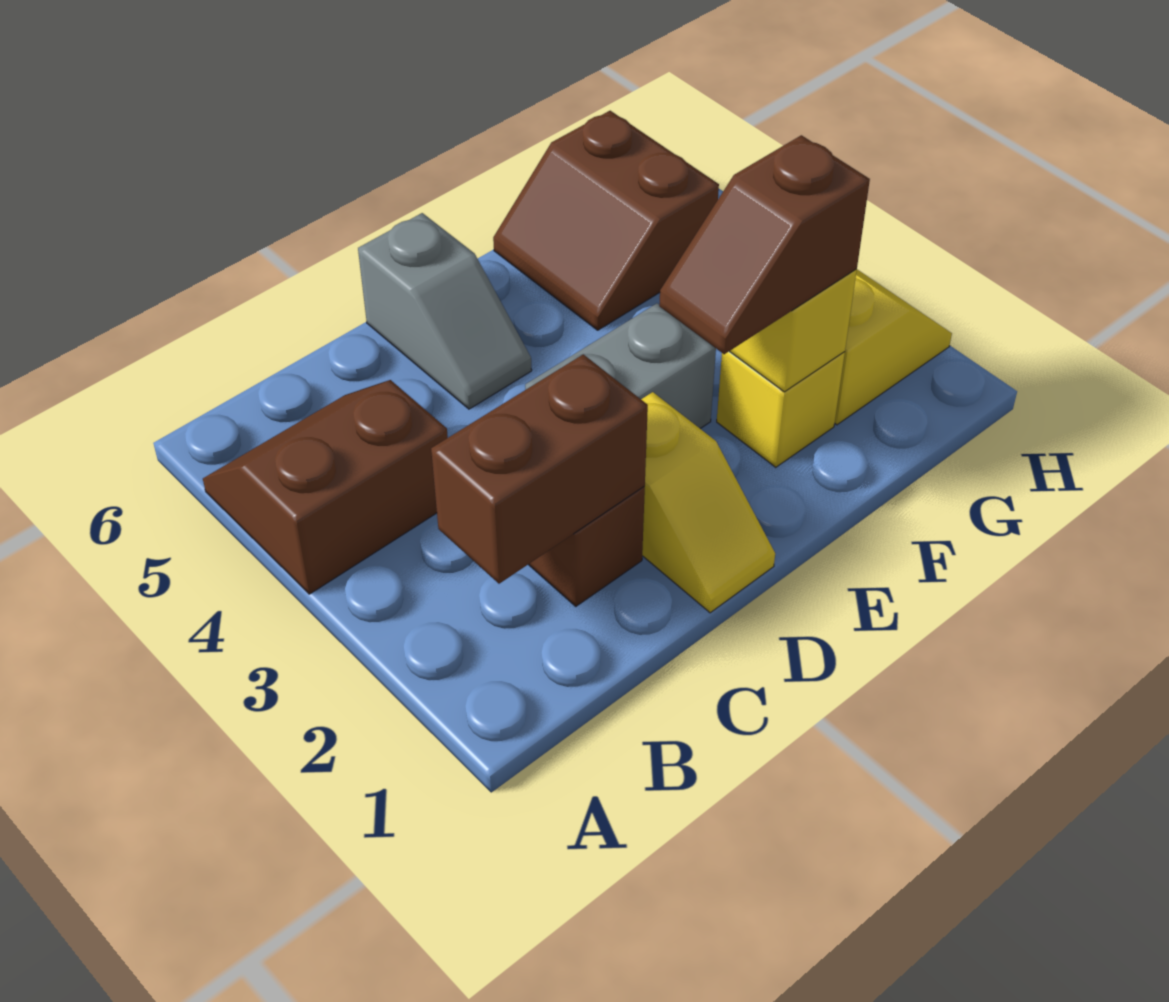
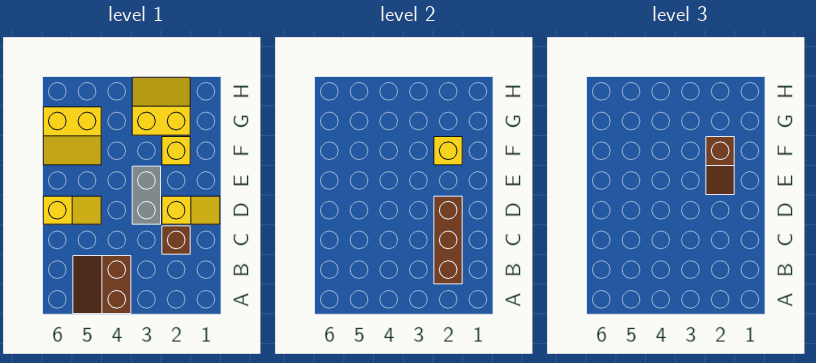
brown 1x2 brick [431,354,648,584] -> brown 1x3 brick [434,196,462,284]
grey 1x2 slope [358,213,532,409] -> yellow 1x2 slope [43,196,101,224]
brown 2x2 slope [493,111,719,330] -> yellow 2x2 slope [43,107,101,165]

